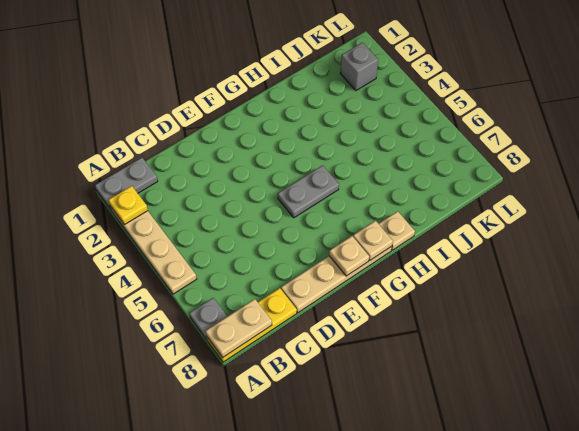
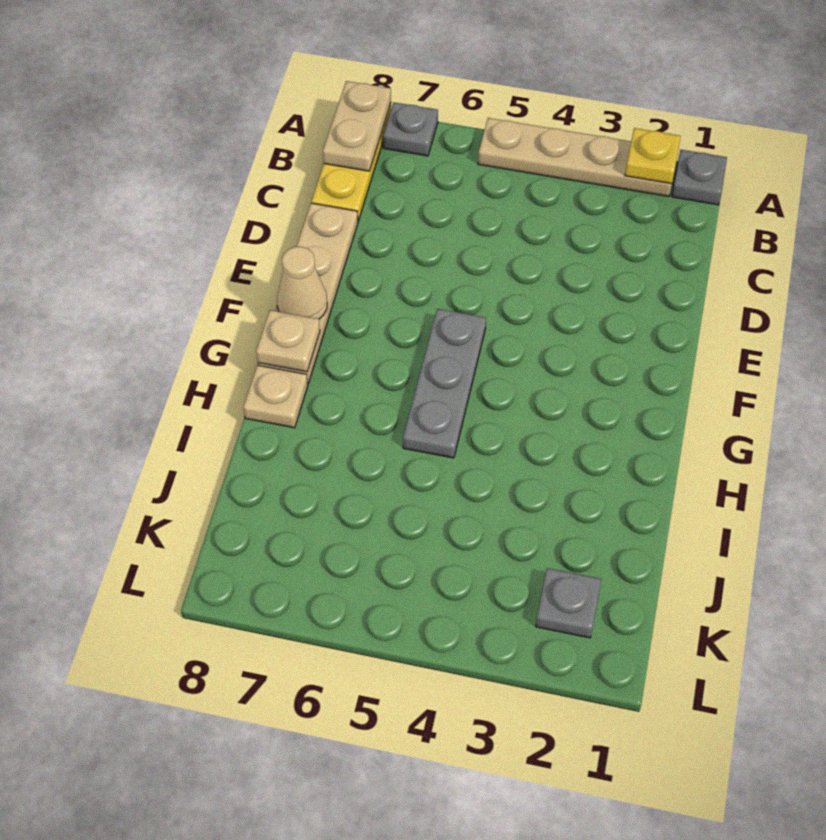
grey 1x2 plate [95,158,158,209] -> grey 1x1 plate [672,150,727,205]
grey 1x2 plate [278,165,339,218] -> grey 1x3 plate [403,309,486,458]
tan 1x1 plate [329,236,369,276] -> tan 1x1 cone [277,247,327,319]
grey 1x1 brick [340,42,378,91] -> grey 1x1 plate [536,568,601,638]

